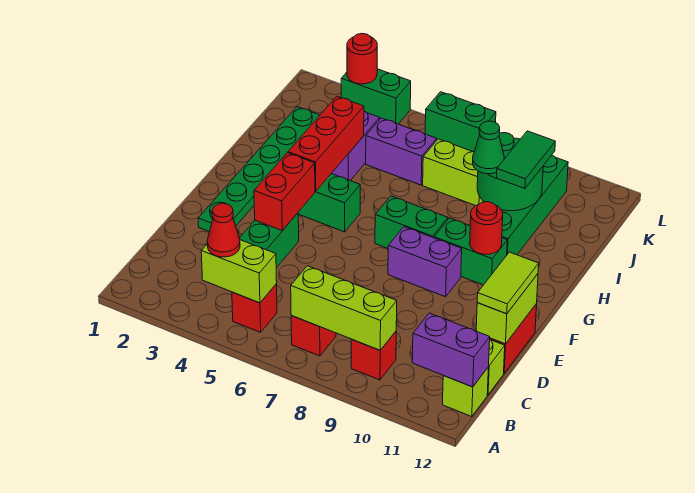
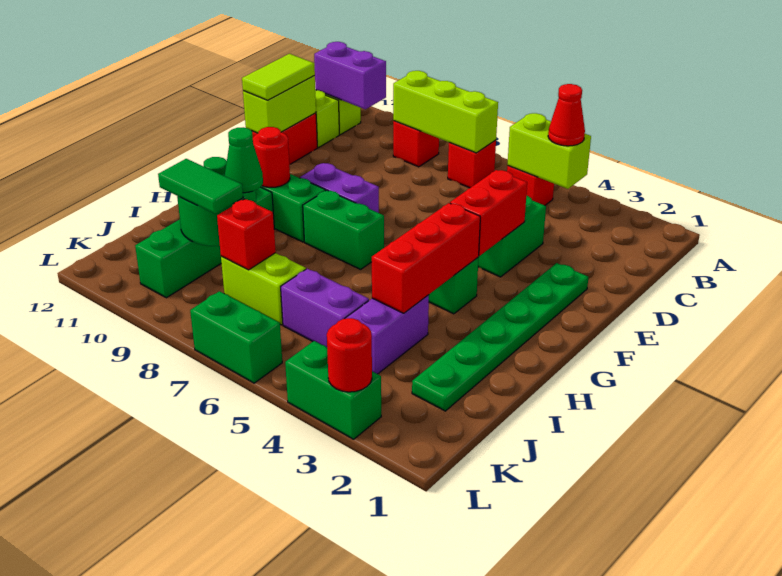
green 1x2 tile [497,131,555,189] -> green 1x2 tile turned to [158,159,243,214]
none -> red 1x1 brick [217,199,276,270]

